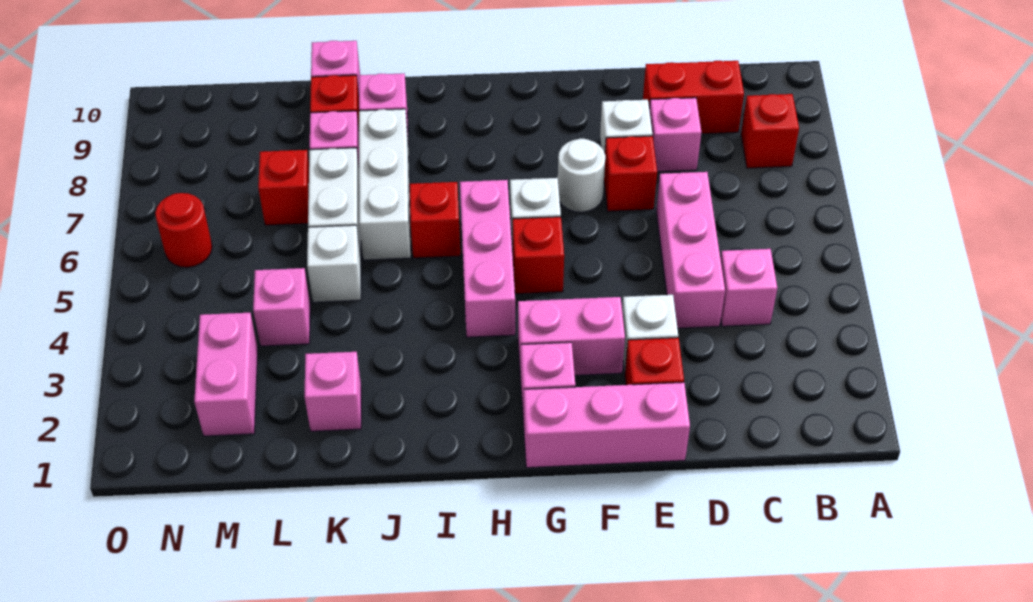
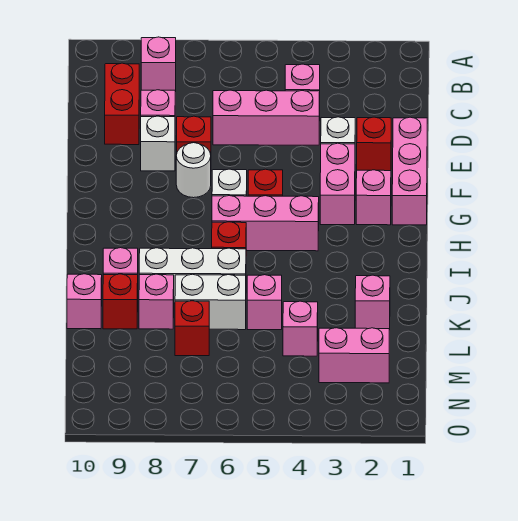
red 1x1 brick [741,94,799,168] -> pink 1x1 brick [141,37,176,92]
white 1x1 brick [307,225,361,302] -> pink 1x1 brick [247,275,282,330]
red 1x1 round brick [155,193,212,267] -> none

